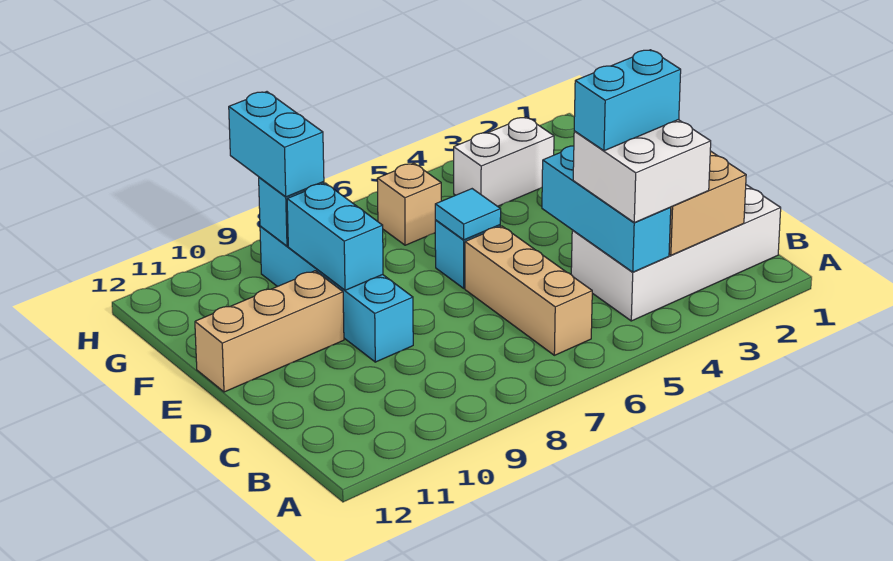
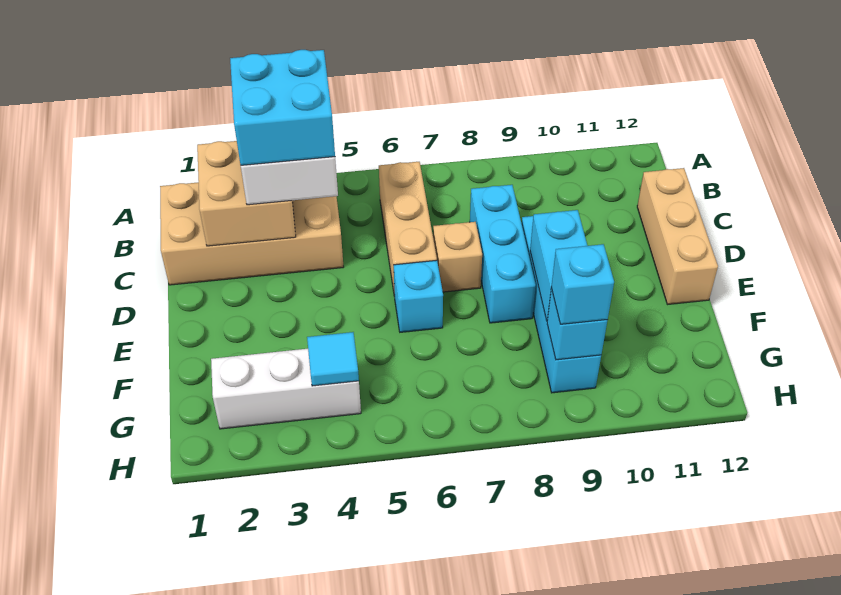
white 2x4 brick [571,185,781,321] -> tan 2x4 brick [160,182,344,285]
cyan 1x3 brick [542,146,671,272] -> cyan 1x3 brick moved to [470,185,536,323]
cyan 1x2 brick [574,50,681,151] -> cyan 2x2 brick [230,50,335,165]
cyan 1x1 tile [435,189,501,240] -> cyan 1x1 tile moved to [307,332,359,386]
tan 1x3 brick [195,271,344,392] -> tan 1x3 brick turned to [637,168,718,305]
white 1x2 brick [454,117,554,206] -> white 1x3 brick [211,349,361,429]
tan 1x1 brick [377,163,441,245] -> tan 1x1 brick moved to [433,222,482,292]
cyan 1x2 brick [229,92,324,197] -> cyan 1x1 brick [551,244,614,324]

